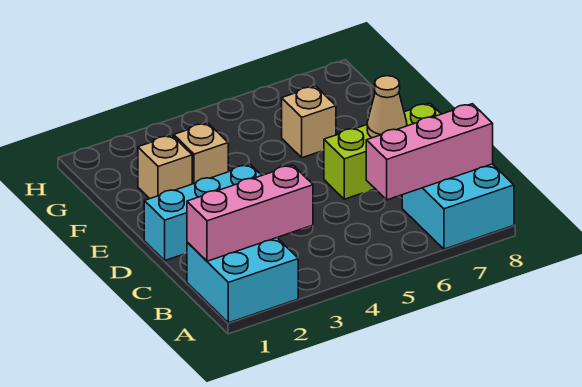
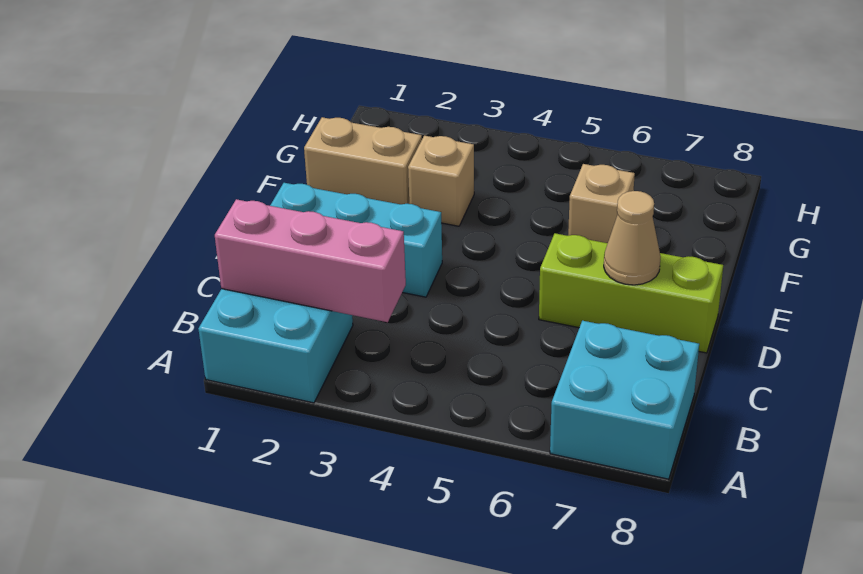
pink 1x3 brick [366,104,493,200] -> none
tan 1x1 brick [138,135,192,199] -> tan 1x2 brick [304,117,422,204]

